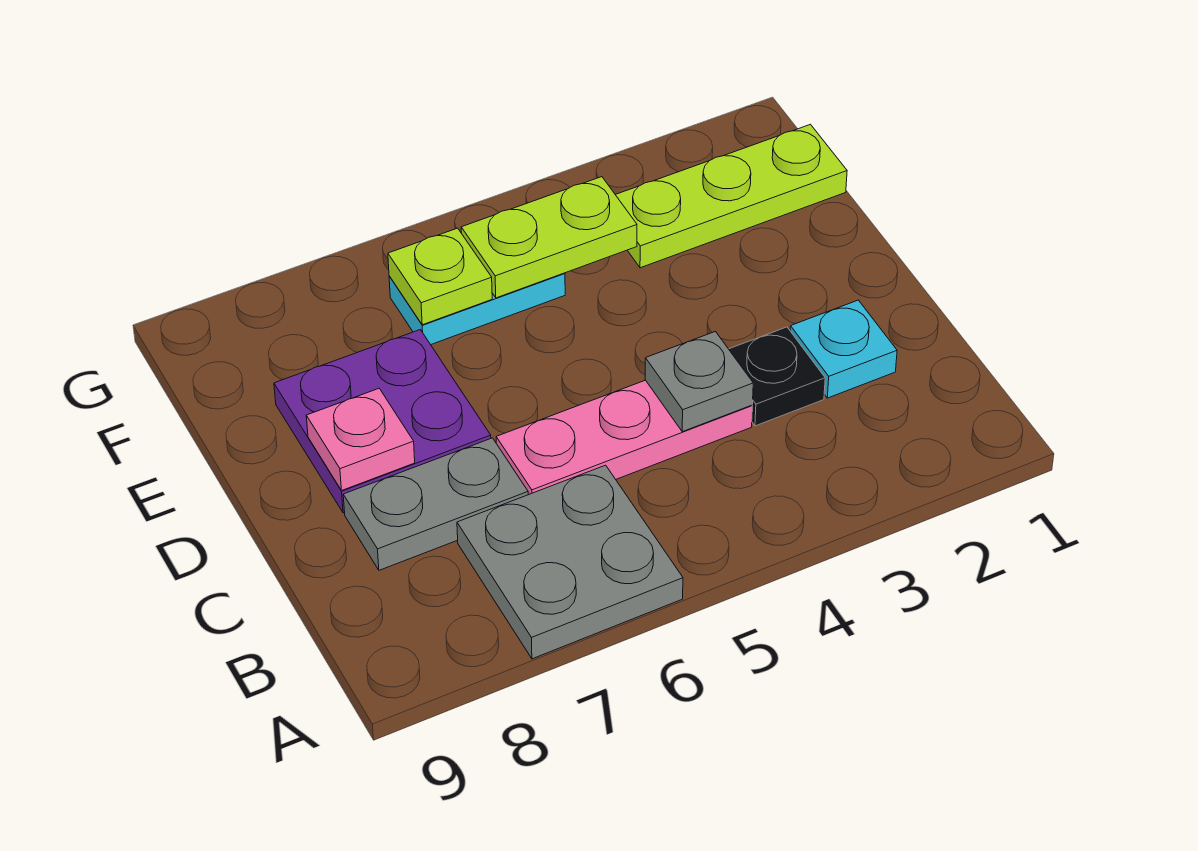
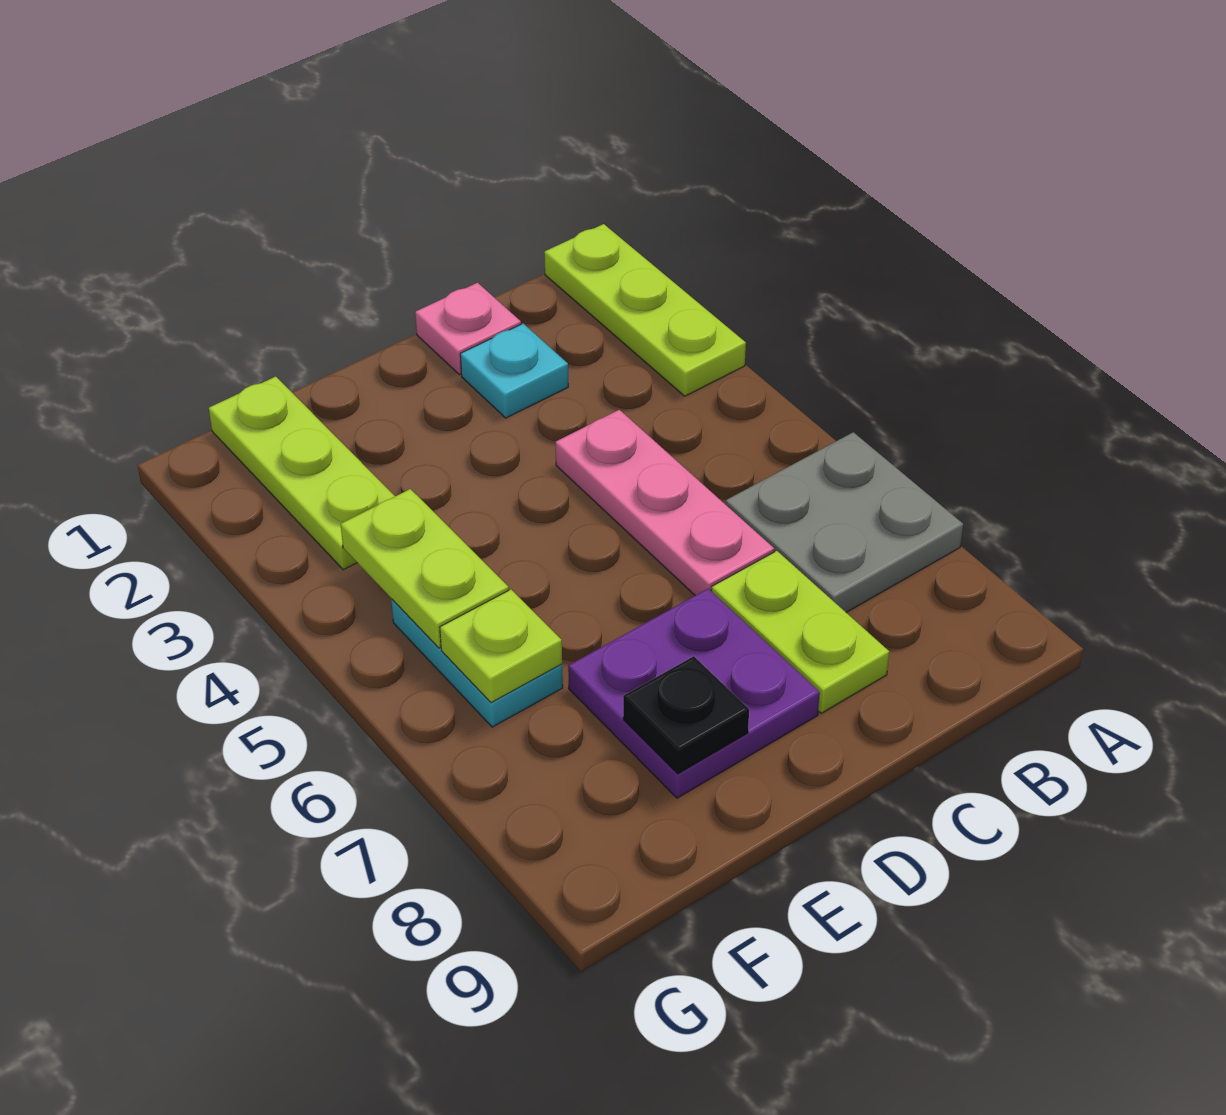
none -> lime 1x3 plate [544,224,746,396]
black 1x1 plate [729,327,825,426] -> black 1x1 plate moved to [623,656,749,774]
grey 1x1 plate [645,332,753,432] -> none
grey 1x2 plate [343,438,528,570] -> lime 1x2 plate [711,551,889,713]
pink 1x1 plate [306,389,415,490] -> pink 1x1 plate moved to [415,283,521,375]

